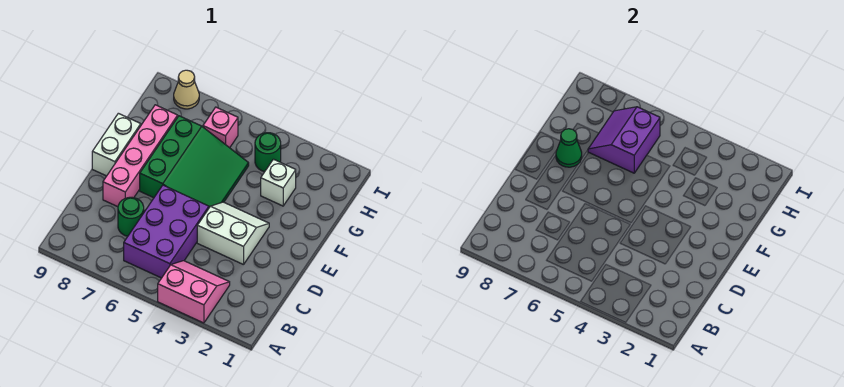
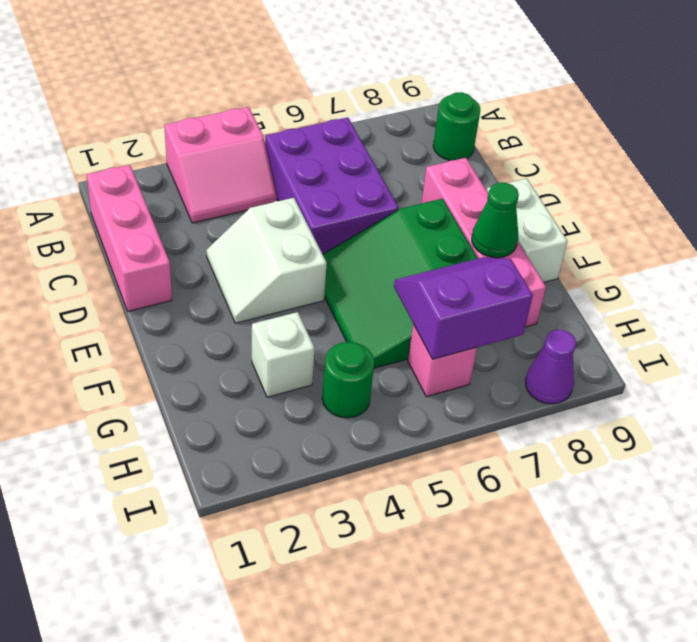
none -> pink 1x3 brick [87,165,172,311]
green 1x1 round brick [118,197,144,236] -> green 1x1 round brick moved to [433,92,480,160]
white 2x2 slope [197,202,269,265] -> white 2x2 slope turned to [206,198,327,323]
purple 2x2 slope [588,107,660,173] -> purple 2x2 slope turned to [394,257,533,359]
tan 1x1 cone [174,70,199,109] -> purple 1x1 cone [526,330,576,404]

